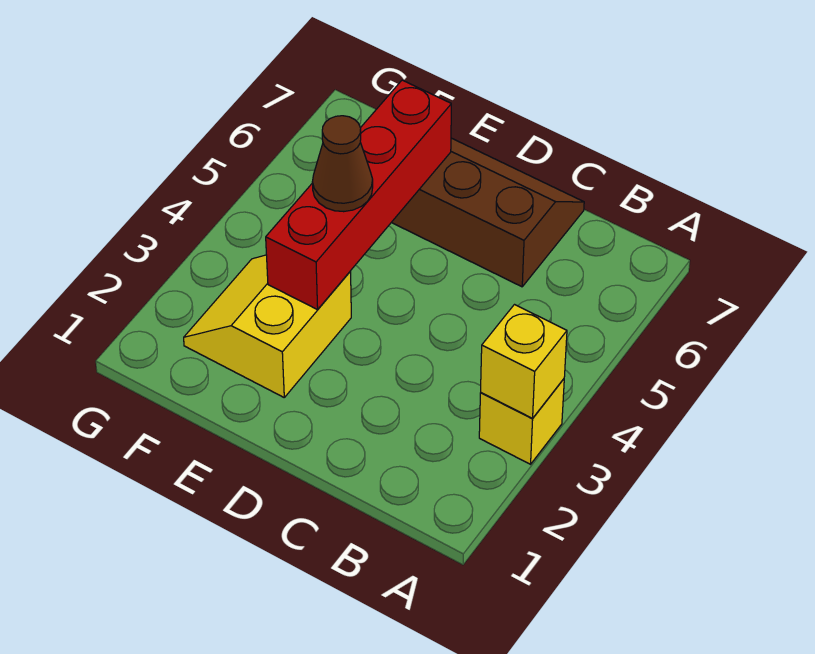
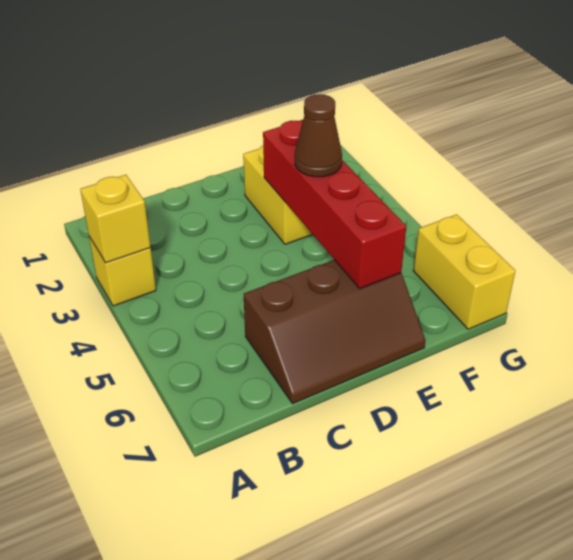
none -> yellow 1x2 brick [413,214,515,329]

